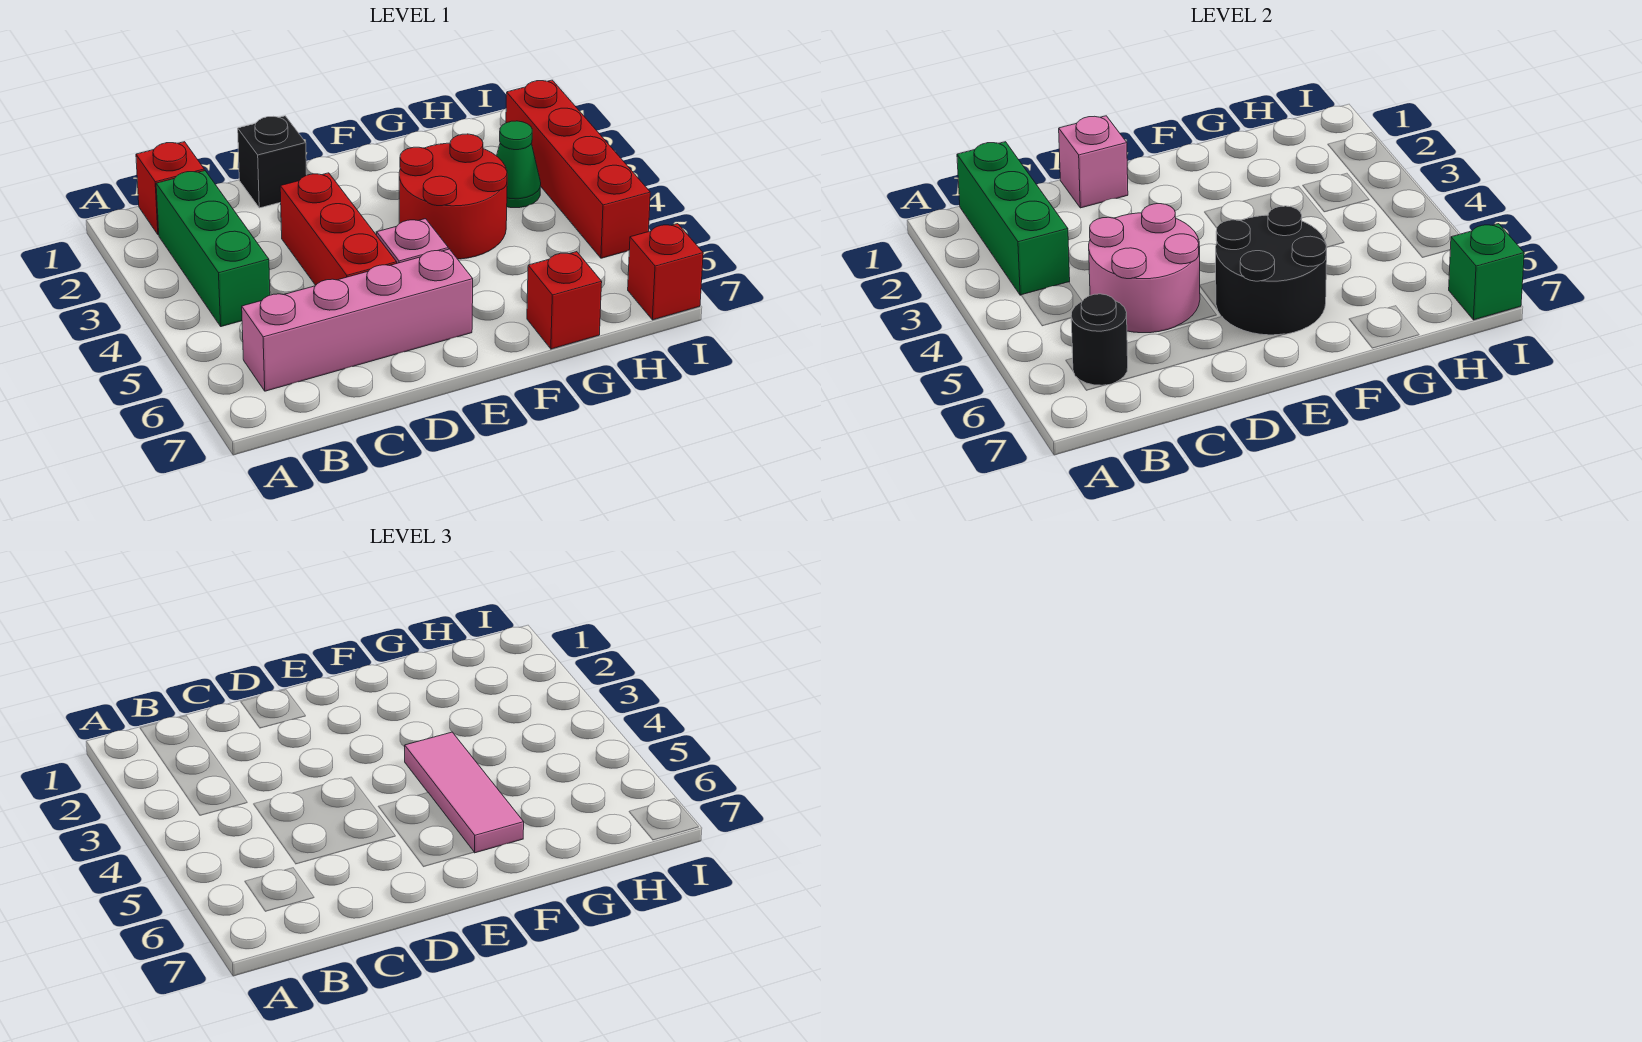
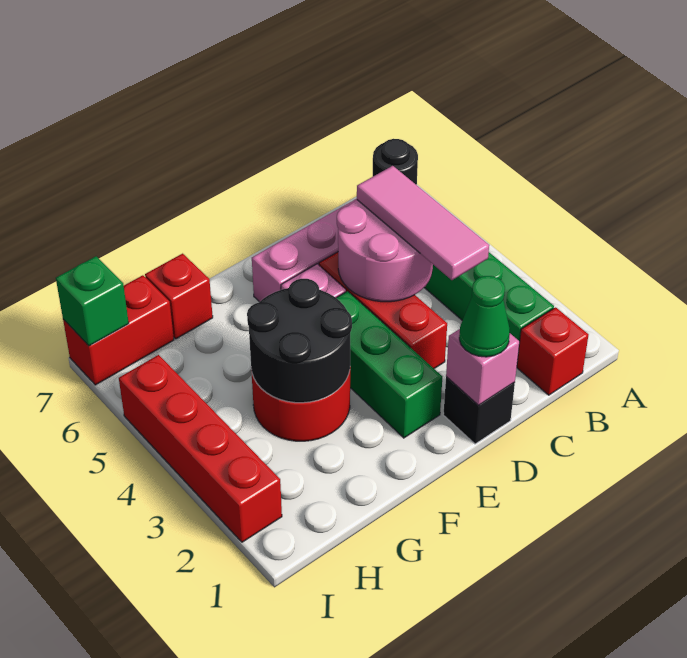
green 1x3 brick [957,142,1070,295] -> green 1x3 brick moved to [337,291,442,438]
black 2x2 round brick [1216,206,1327,335] -> black 2x2 round brick moved to [247,279,352,403]
pink 1x3 tile [405,732,524,853] -> pink 1x3 tile moved to [357,166,489,280]
green 1x1 cone [497,121,541,208] -> green 1x1 cone moved to [459,276,510,357]
red 1x1 brick [628,224,703,320] -> red 1x2 brick [63,275,174,385]

